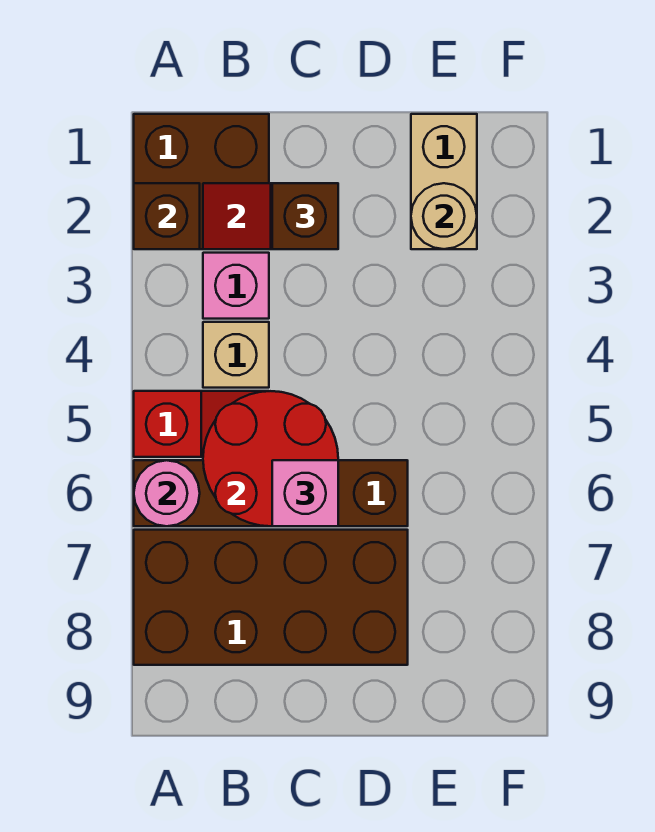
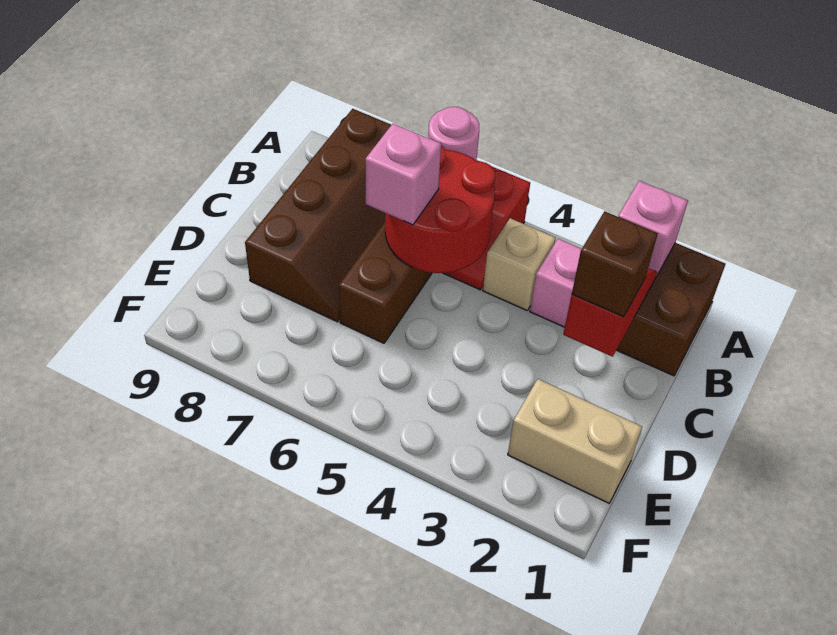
brown 1x1 brick [134,183,200,249] -> pink 1x1 brick [618,181,688,277]
brown 2x4 brick [134,530,408,665] -> brown 2x4 slope [245,109,391,322]
tan 1x1 round brick [411,183,477,249] -> none

